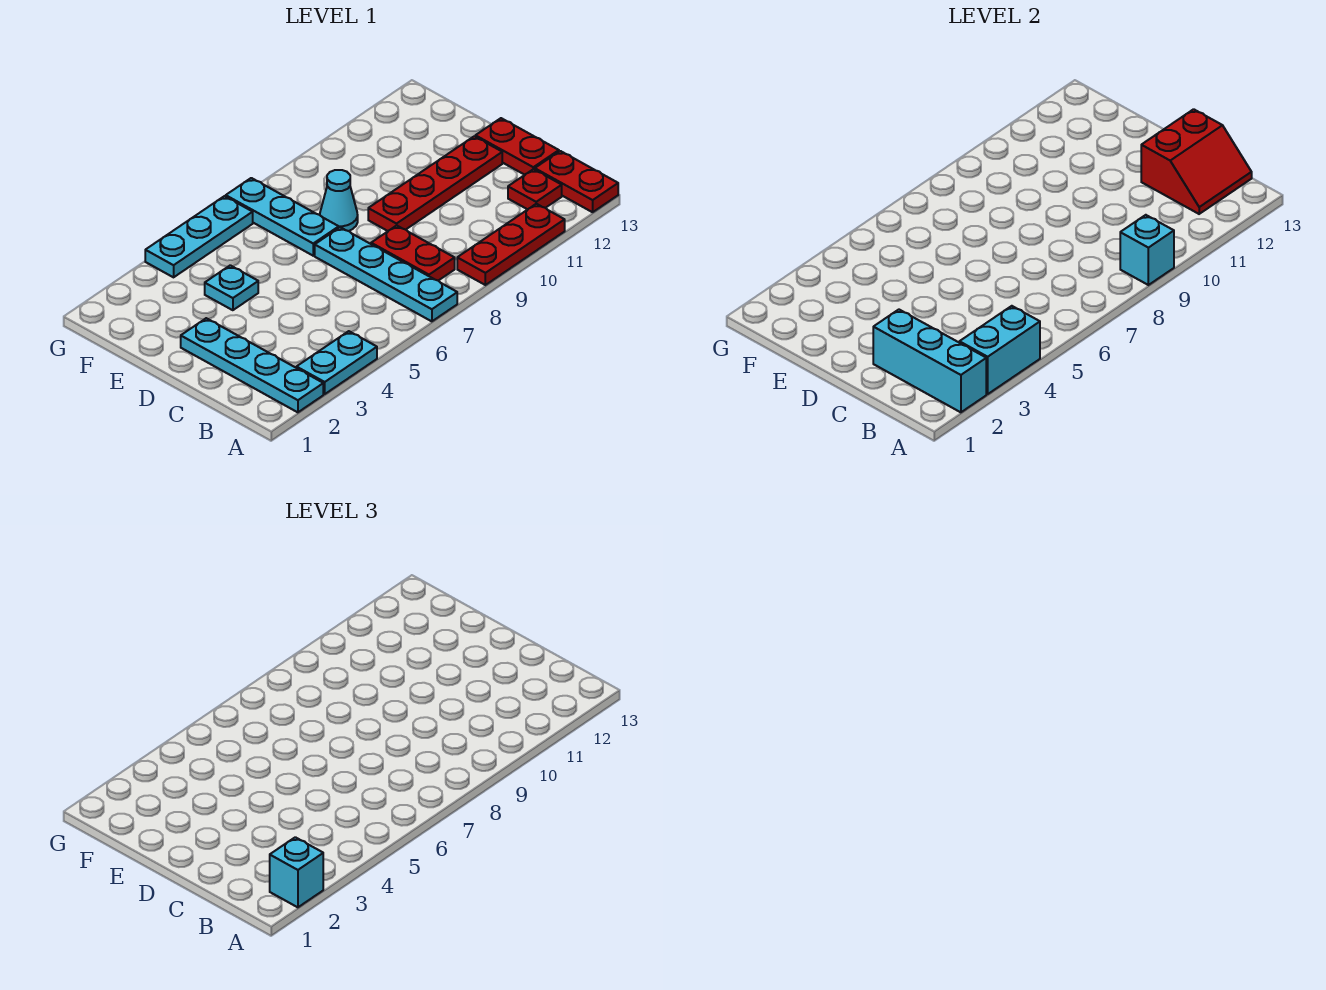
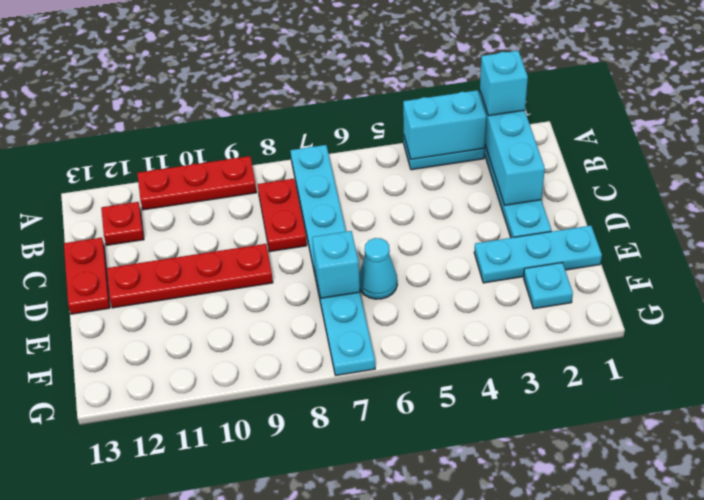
cyan 1x1 brick [1120,215,1174,285] -> cyan 1x1 brick moved to [312,231,360,298]
red 1x2 plate [535,151,618,212] -> none
red 2x2 slope [1141,109,1252,214] -> none
cyan 1x1 plate [205,265,258,310] -> cyan 1x1 plate moved to [524,263,573,309]
cyan 1x1 cone [320,170,358,231] -> cyan 1x1 cone moved to [359,238,397,299]
cyan 1x3 plate [145,196,253,277] -> cyan 1x3 plate moved to [474,226,602,283]

